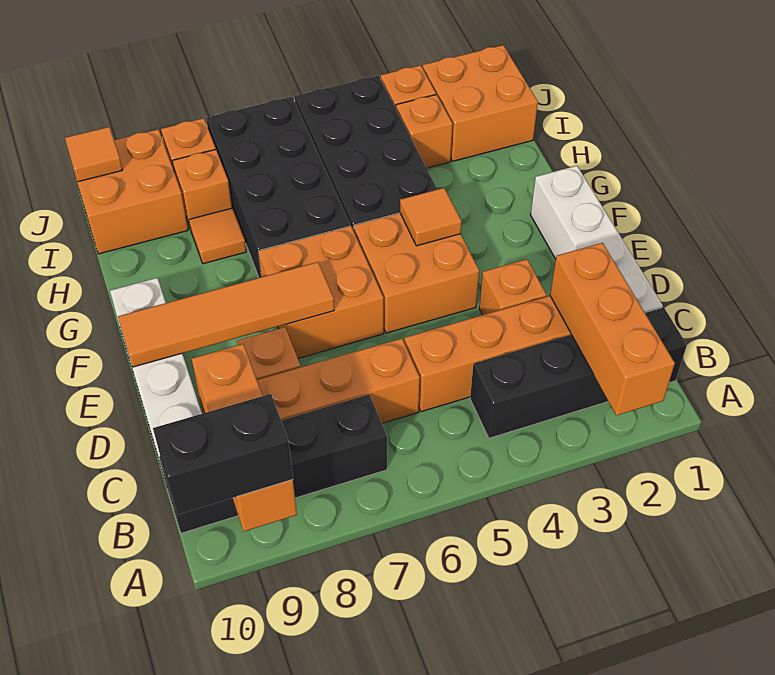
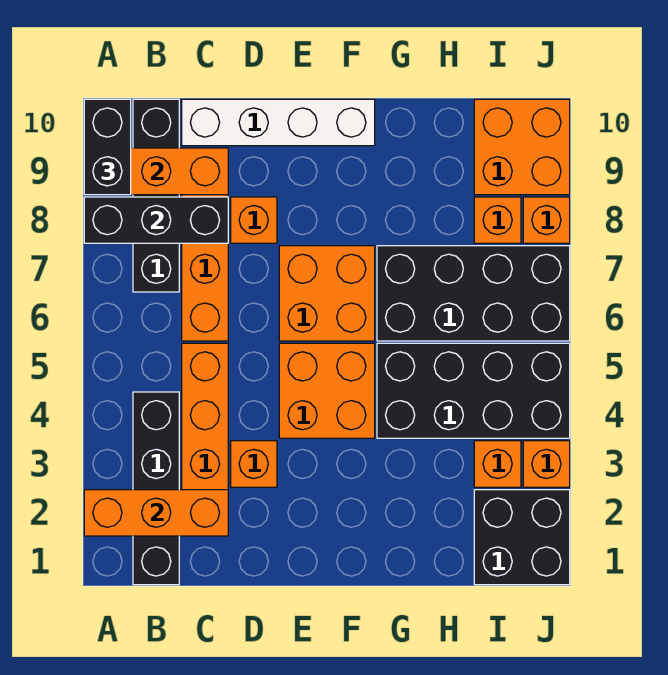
none -> black 1x3 brick [84,197,228,243]
white 1x4 brick [530,166,663,313] -> none
orange 1x4 tile [118,262,334,367] -> none
orange 1x1 tile [400,188,462,246] -> none
orange 1x1 tile [189,208,246,264] -> none
orange 2x2 brick [423,45,538,161] -> black 2x2 brick [474,490,570,585]
orange 1x1 tile [65,127,122,182] -> none

